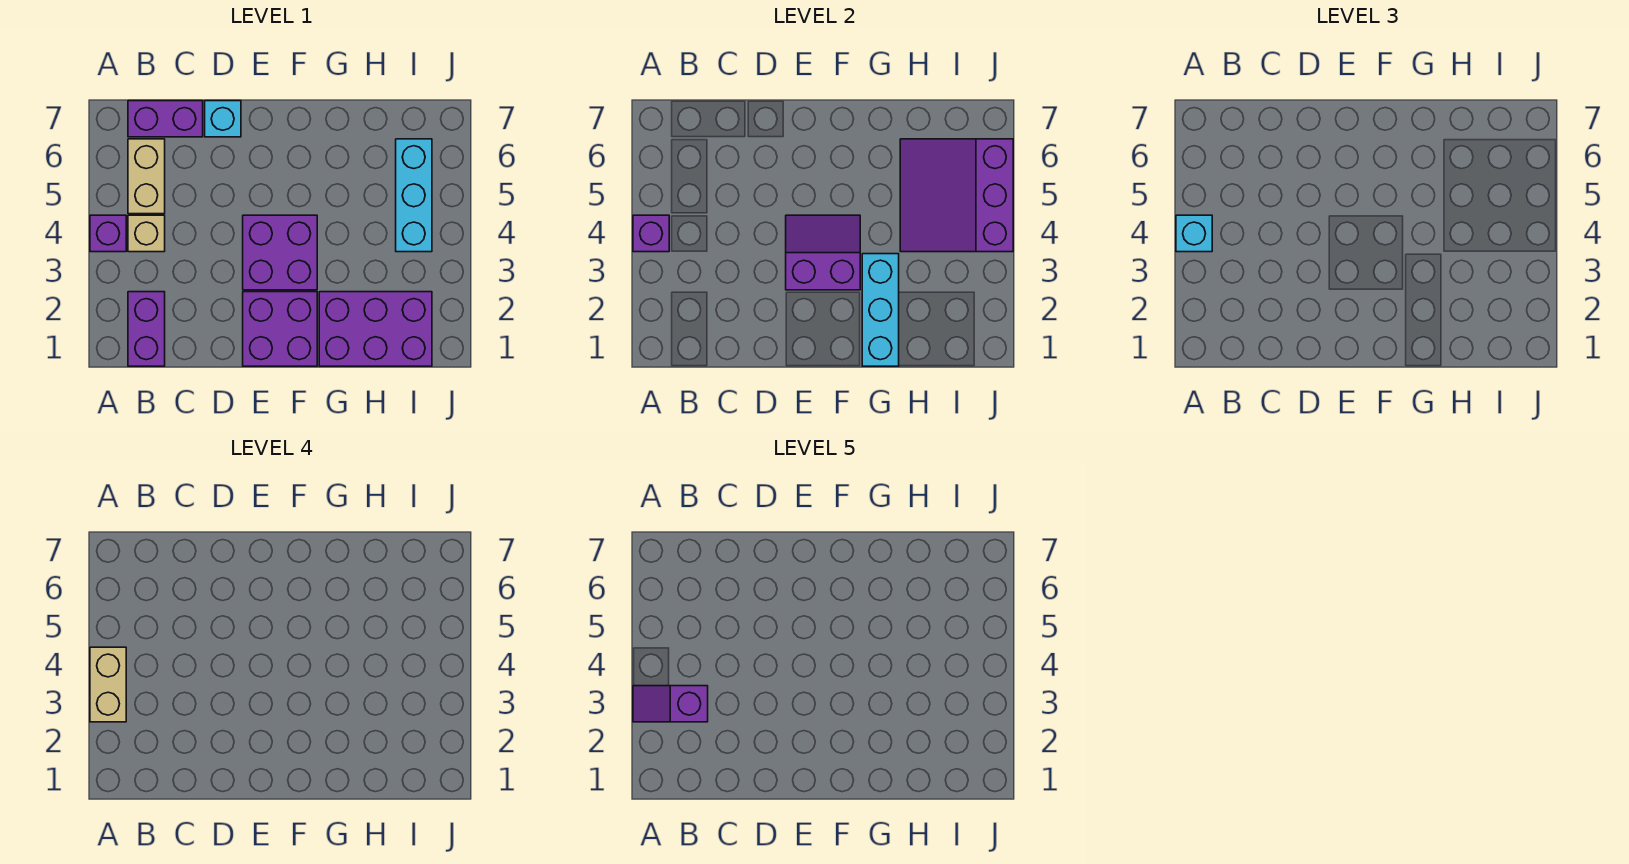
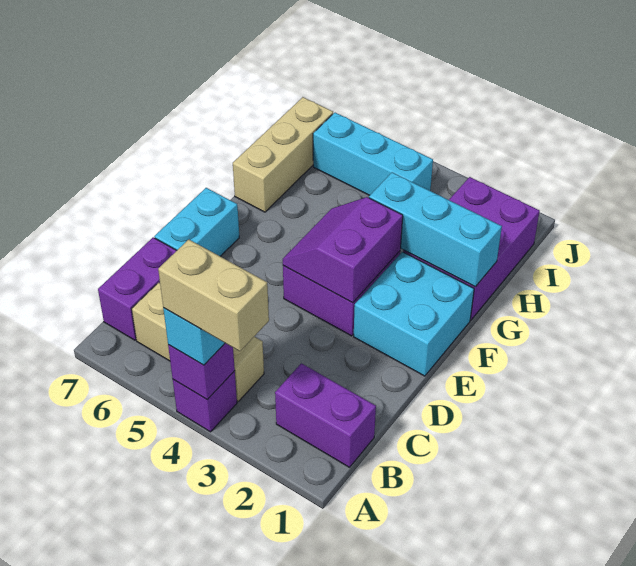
purple 1x2 slope [633,686,708,722] -> none
cyan 1x1 brick [205,101,241,137] -> cyan 1x2 brick [154,188,239,256]
purple 2x2 brick [243,292,317,366] -> cyan 2x2 brick [354,252,474,376]
none -> tan 1x3 brick [233,97,333,212]
purple 3x3 slope [900,139,1013,252] -> none

